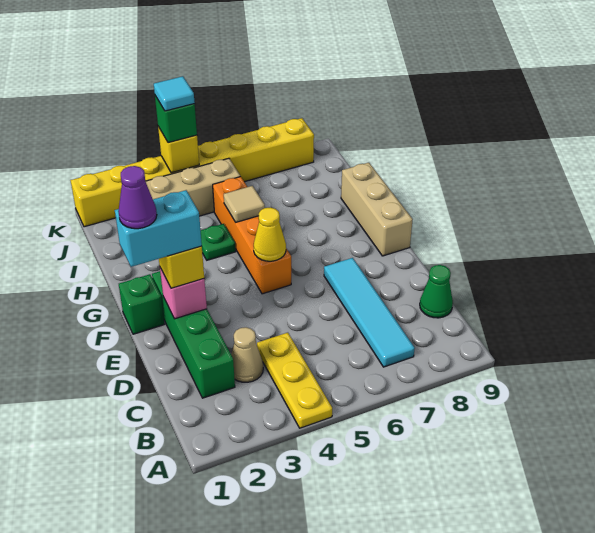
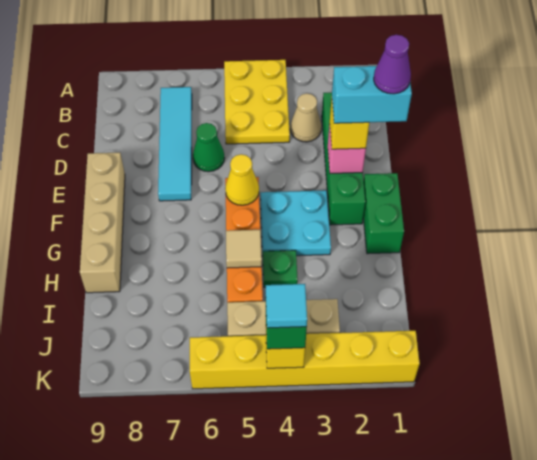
yellow 1x3 plate [257,333,332,428] -> yellow 2x3 plate [224,60,290,144]
green 1x1 cone [420,265,453,318] -> green 1x1 cone moved to [193,123,224,172]
green 1x1 brick [119,274,164,334] -> green 1x2 brick [363,173,404,254]
none -> cyan 2x2 plate [260,190,331,256]
tan 1x3 brick [341,163,413,256] -> tan 1x4 brick [80,152,125,293]
yellow 1x8 brick [70,118,314,227] -> yellow 1x6 brick [190,331,420,389]

